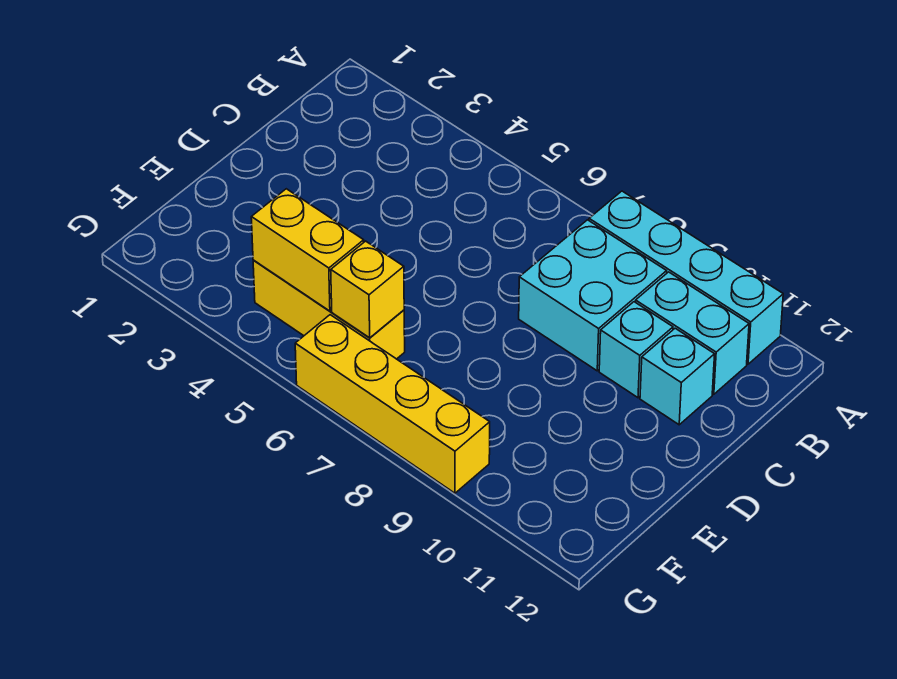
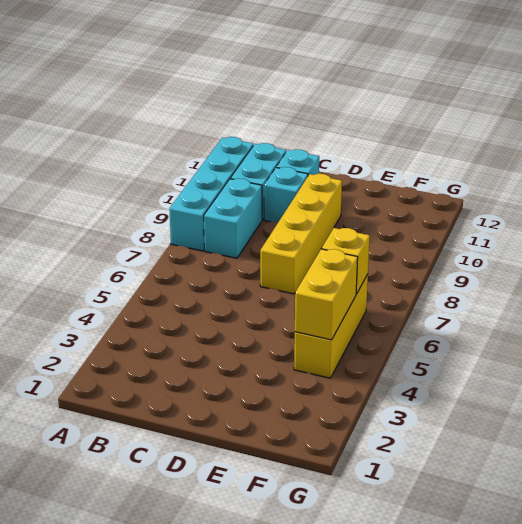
cyan 2x2 brick [519,220,667,371] -> cyan 1x2 brick [204,178,262,258]
yellow 1x4 brick [295,315,490,493] -> yellow 1x4 brick moved to [260,174,342,294]

